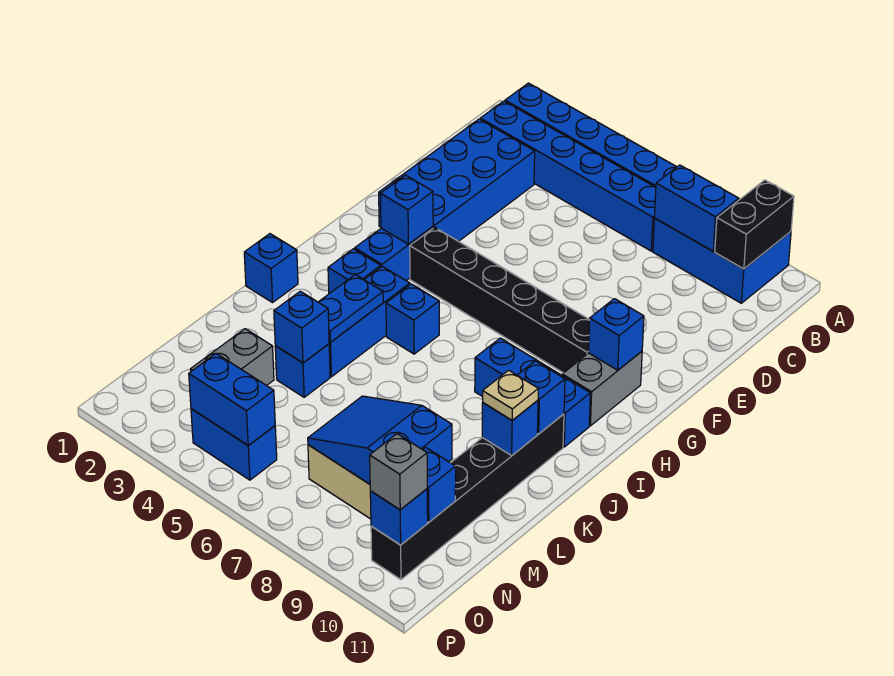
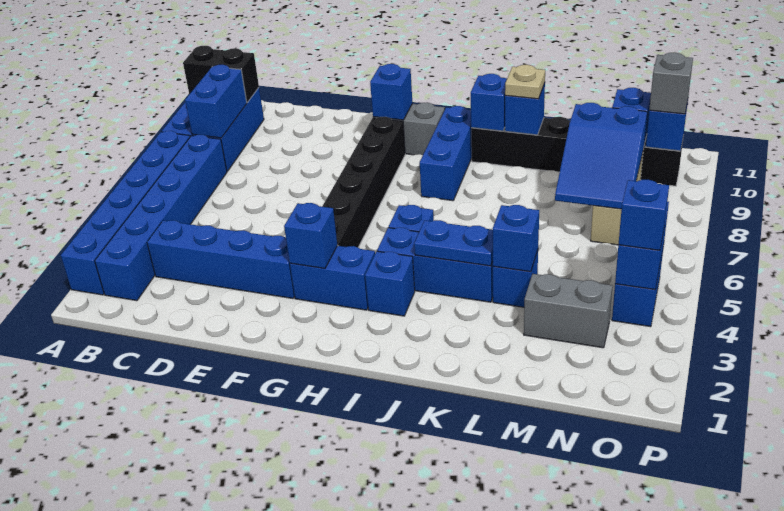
blue 2x4 brick [379,119,535,241] -> blue 1x4 brick [147,220,295,298]
blue 1x1 brick [244,234,298,303] -> blue 1x1 brick moved to [618,180,669,250]

